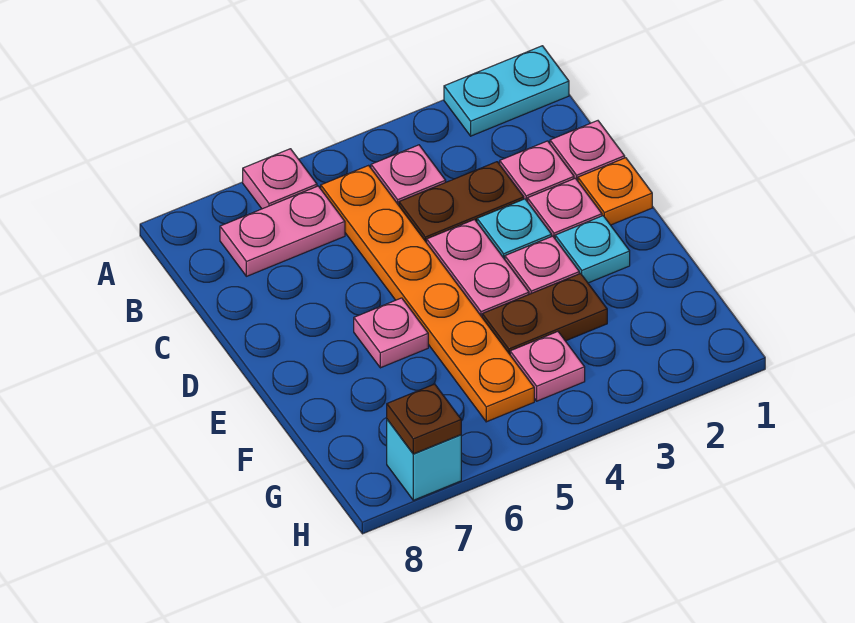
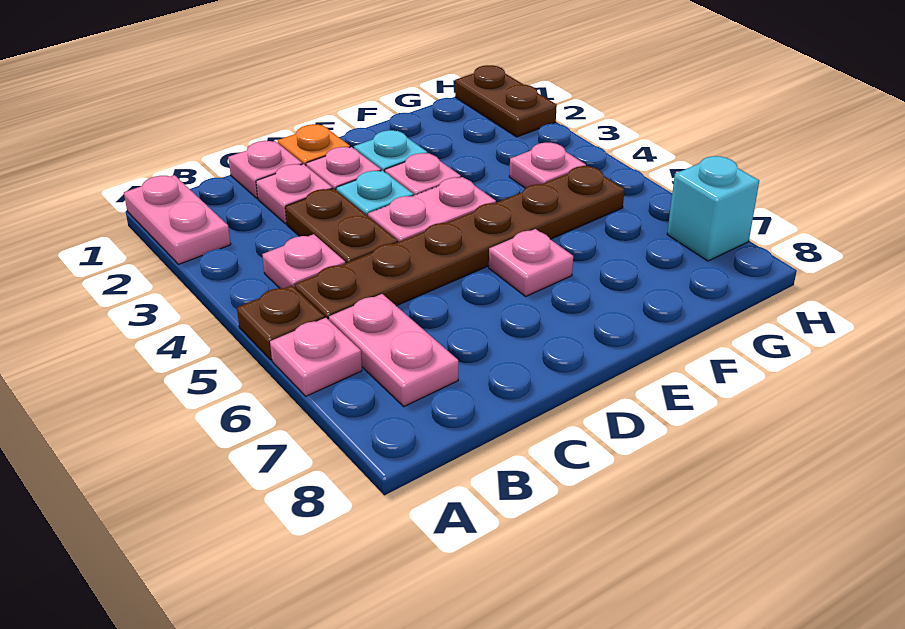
cyan 1x2 plate [444,46,569,136] -> pink 1x2 plate [124,175,231,264]
orange 1x6 plate [321,165,534,422] -> brown 1x6 plate [294,166,625,320]
brown 1x2 plate [482,274,607,354] -> brown 1x2 plate moved to [455,65,557,137]
brown 1x1 plate [387,384,461,454] -> brown 1x1 plate moved to [237,285,324,360]

